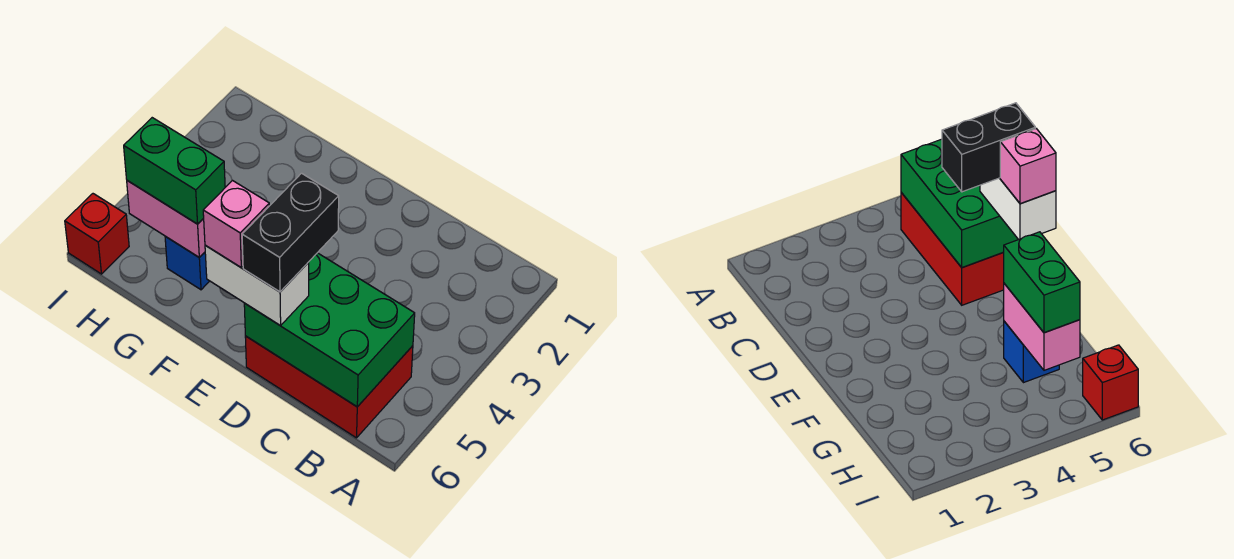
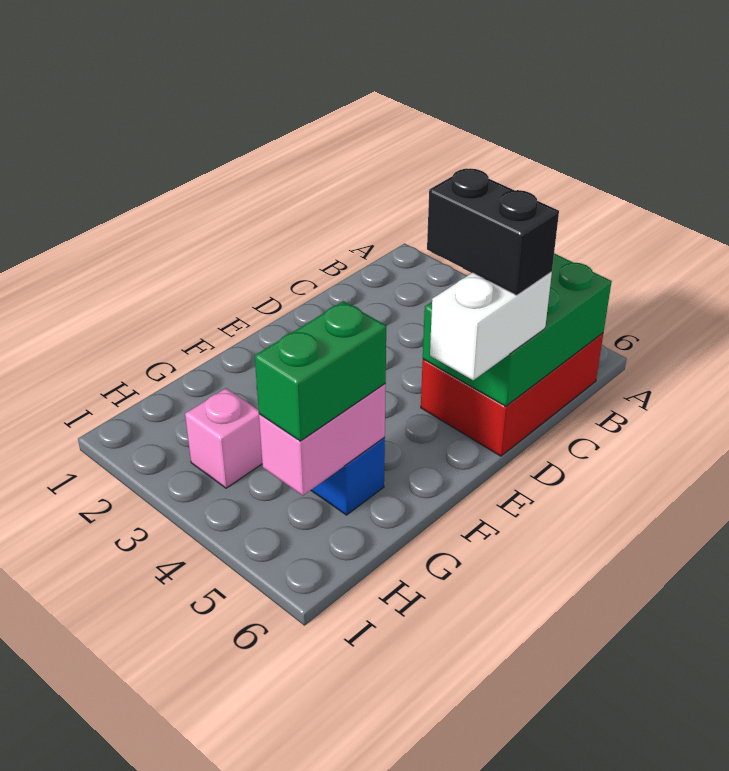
pink 1x1 brick [203,181,269,267] -> pink 1x1 brick moved to [185,388,262,488]
red 1x1 brick [65,194,129,274] -> none

